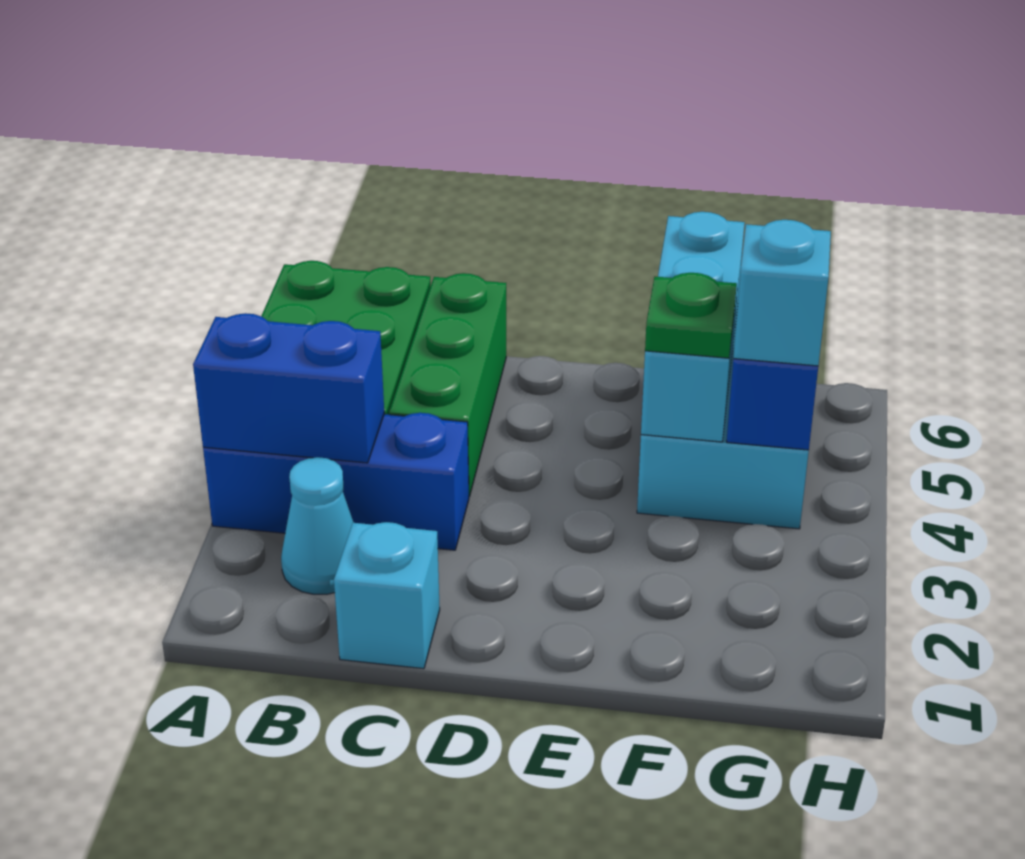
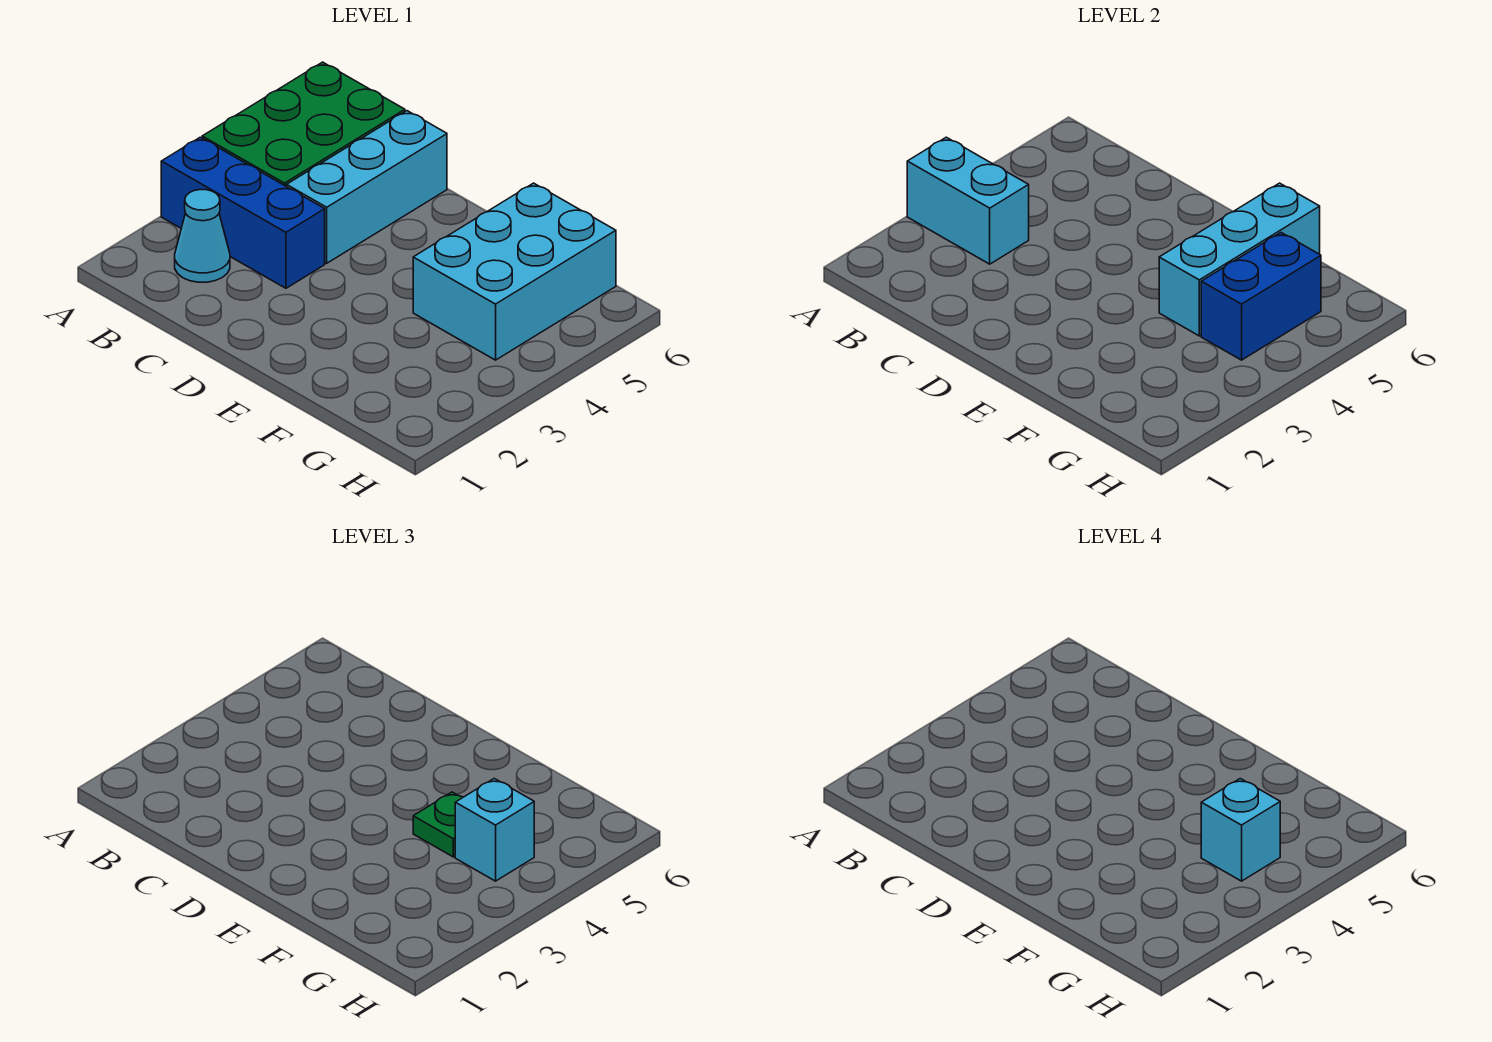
blue 1x2 brick [193,313,384,463] -> cyan 1x2 brick [907,137,1029,264]
cyan 1x1 brick [334,522,440,669] -> cyan 1x1 brick moved to [1201,779,1280,881]
green 1x3 brick [389,273,506,497] -> cyan 1x3 brick [287,111,447,263]

